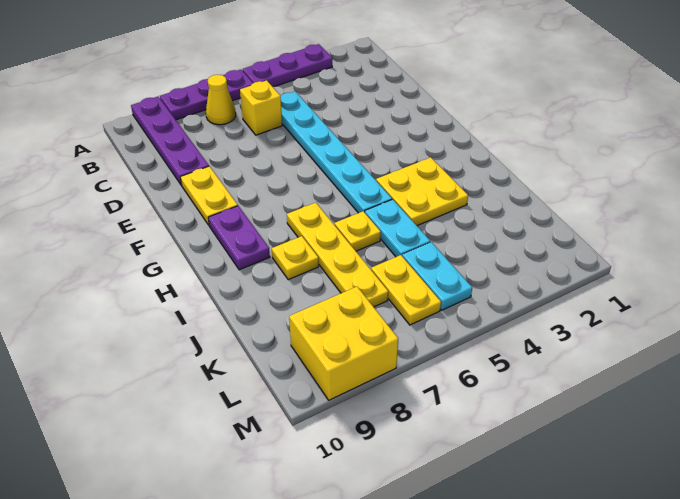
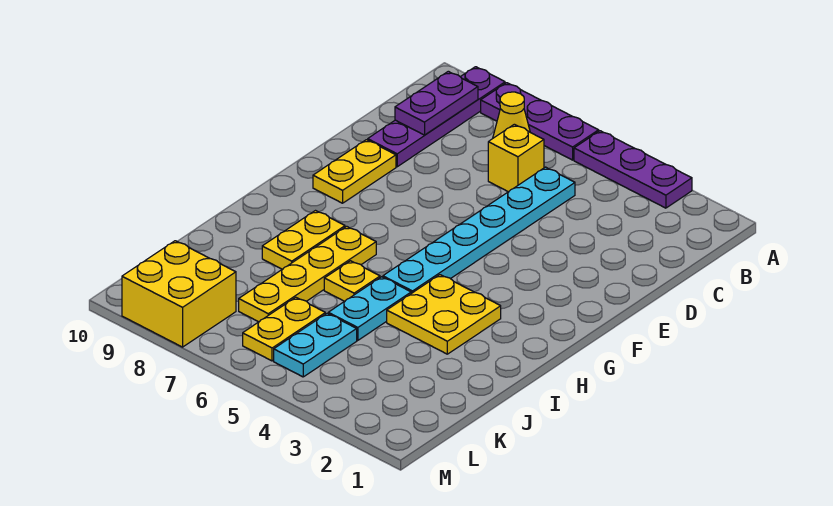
purple 1x2 plate [208,206,270,270] -> purple 1x2 plate moved to [395,71,478,135]
yellow 1x1 plate [272,236,319,280] -> yellow 1x2 plate [262,211,345,269]

